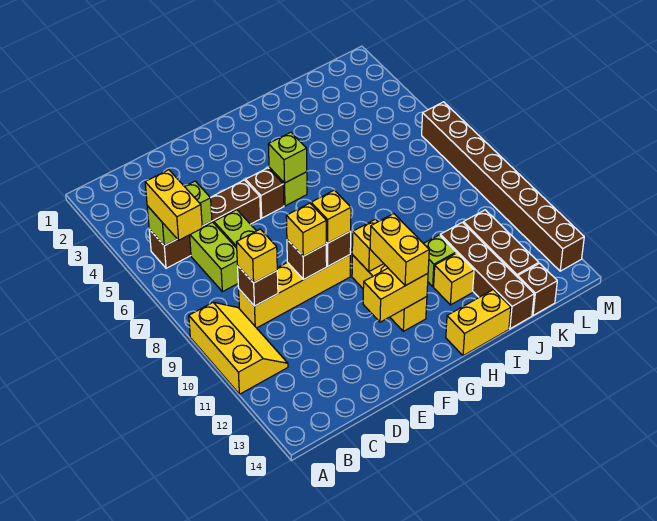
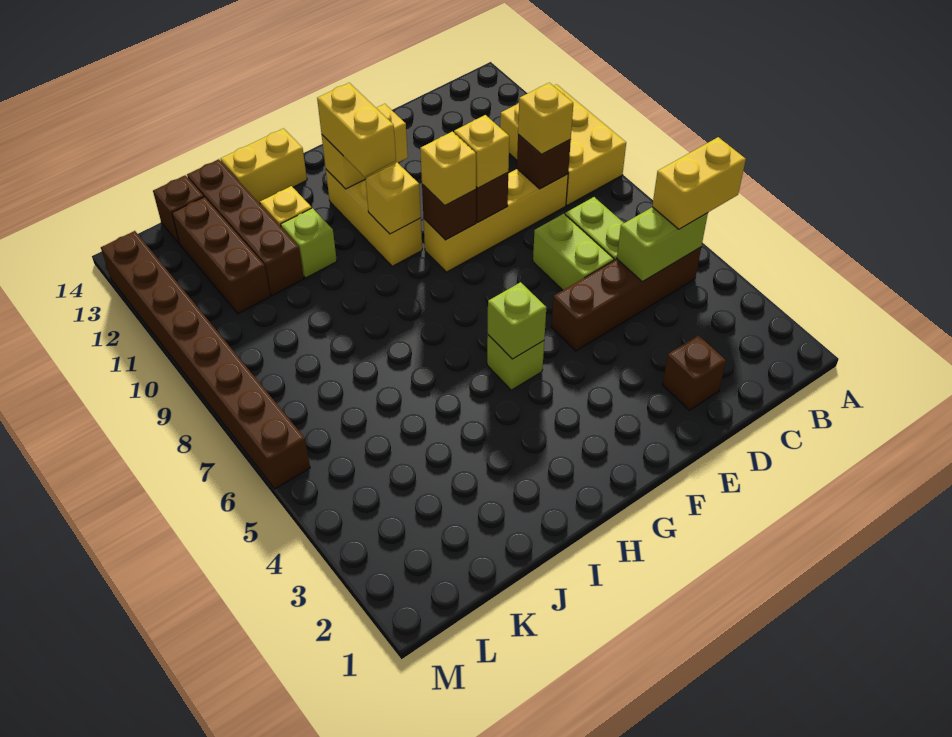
yellow 2x3 slope [189,302,288,394] -> yellow 2x3 brick [500,84,626,205]
yellow 1x2 brick [145,170,202,240] -> yellow 1x2 brick turned to [652,137,746,229]
brown 1x1 brick [246,168,284,218] -> brown 1x1 brick moved to [663,335,726,410]

